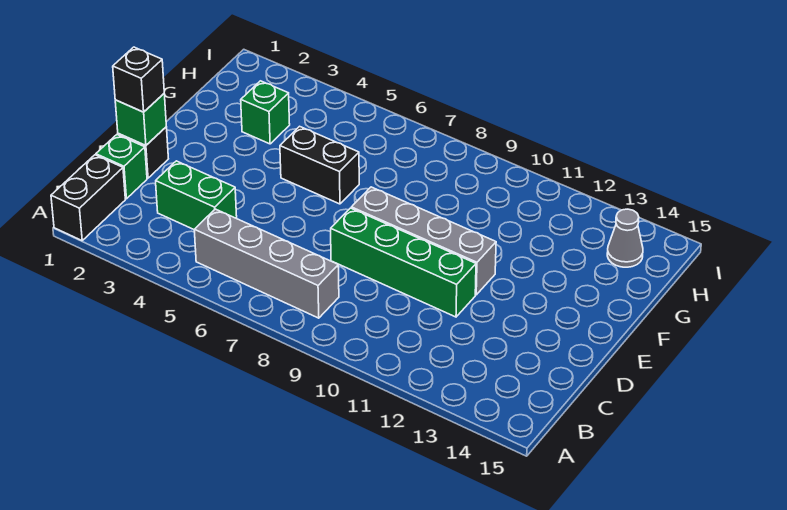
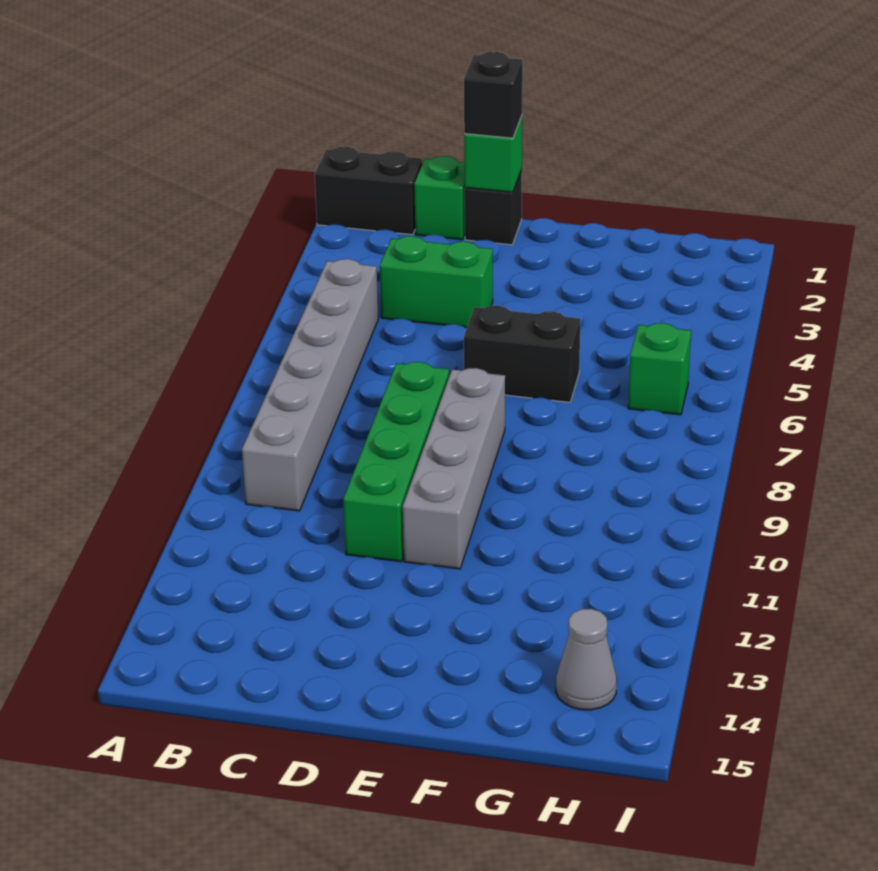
grey 1x4 brick [194,209,339,318] -> grey 1x6 brick [242,259,378,511]
green 1x2 brick [156,161,237,229] -> green 1x2 brick turned to [380,236,493,327]
black 1x2 brick [280,126,359,204] -> black 1x2 brick turned to [464,306,581,402]
green 1x1 brick [241,81,290,144] -> green 1x1 brick moved to [628,323,691,415]

